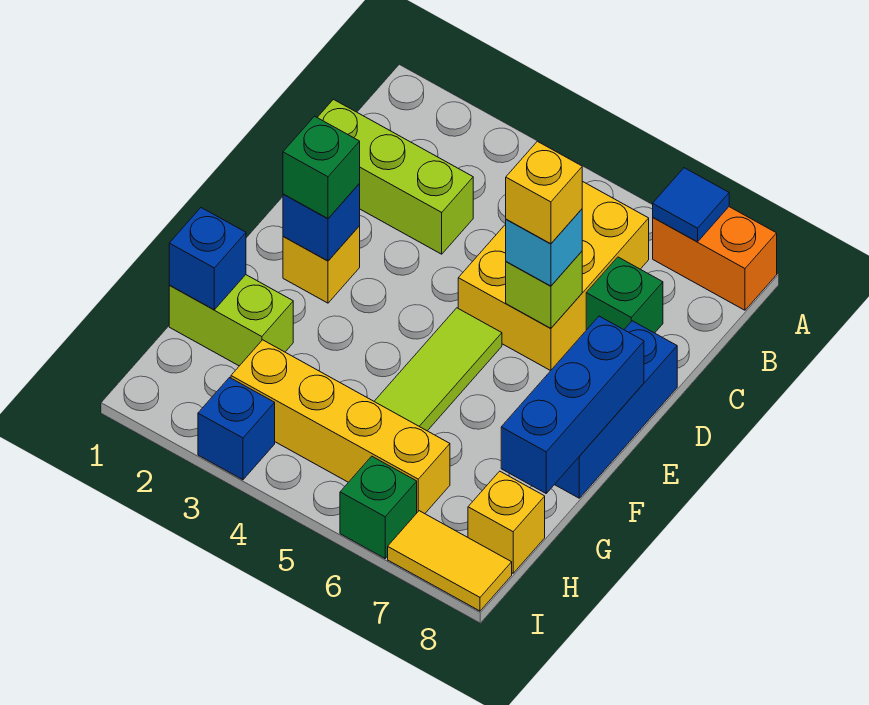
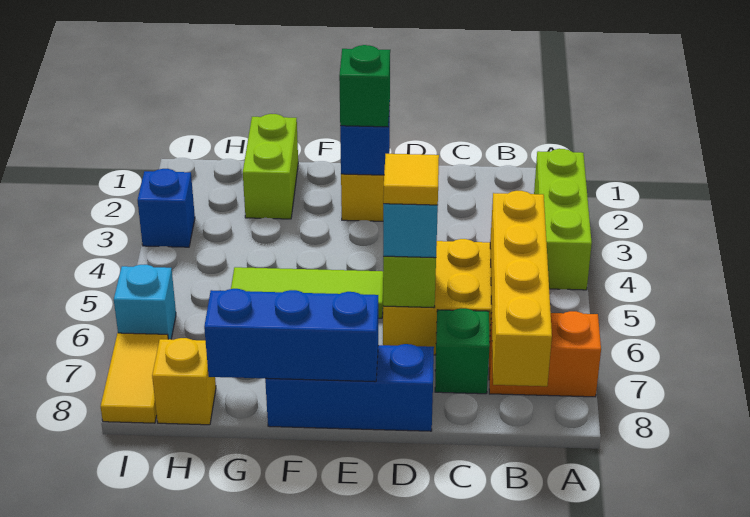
orange 1x2 brick [653,207,777,310] -> orange 1x2 brick turned to [489,311,601,397]
blue 1x1 tile [653,168,729,242] -> none
lime 1x3 brick [317,99,473,254] -> lime 1x3 brick moved to [534,149,592,290]
yellow 1x1 brick [506,141,582,244] -> yellow 1x1 tile [383,154,439,205]
blue 1x1 brick [169,208,246,310] -> none
yellow 1x4 brick [231,340,450,514] -> yellow 1x4 brick moved to [490,191,552,386]
green 1x1 brick [340,456,417,558] -> cyan 1x1 brick [114,265,176,339]

